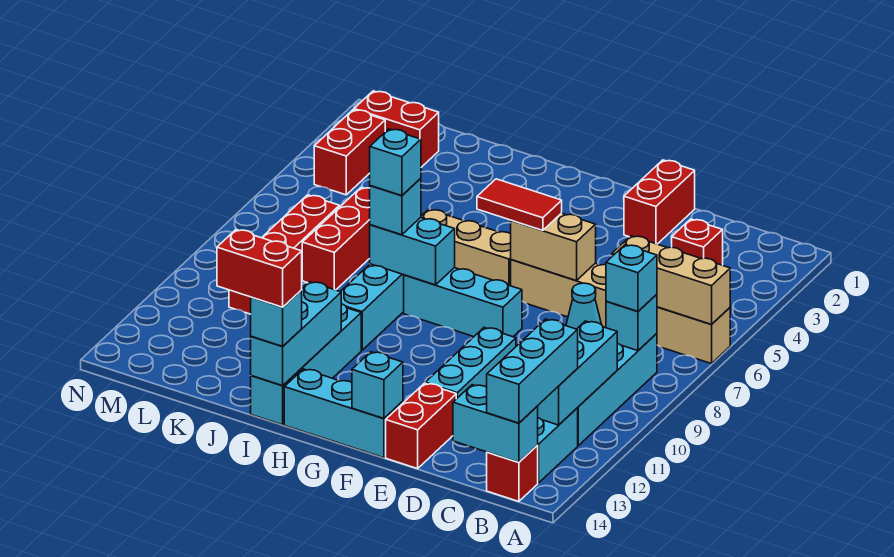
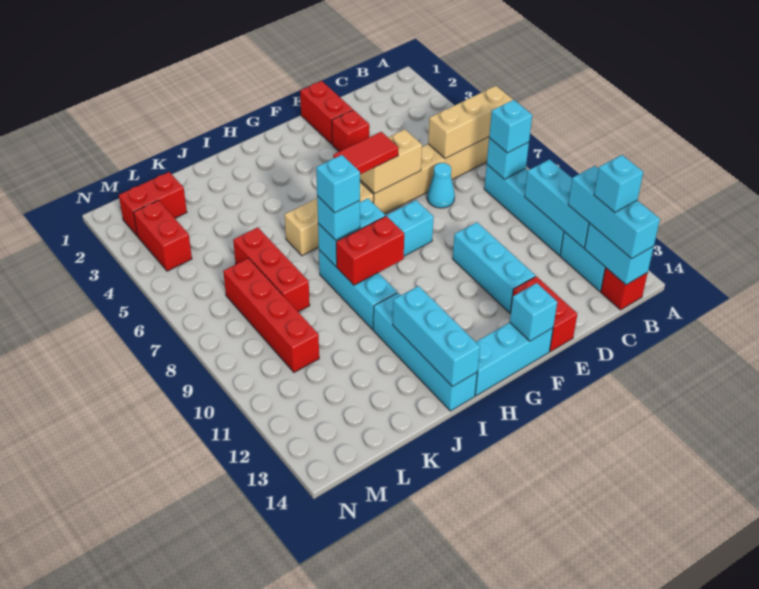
cyan 1x2 brick [453,385,538,462] -> cyan 1x2 brick turned to [585,223,654,285]
red 1x1 brick [672,219,723,265] -> red 1x1 brick moved to [332,110,369,152]
cyan 1x1 brick [251,290,302,346] -> cyan 1x1 brick moved to [594,155,643,212]
red 1x2 brick [217,230,302,307] -> red 1x2 brick moved to [336,216,404,285]

